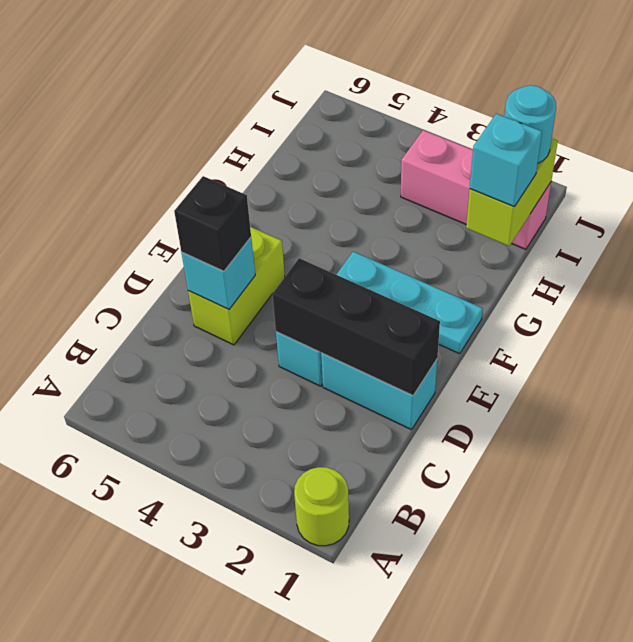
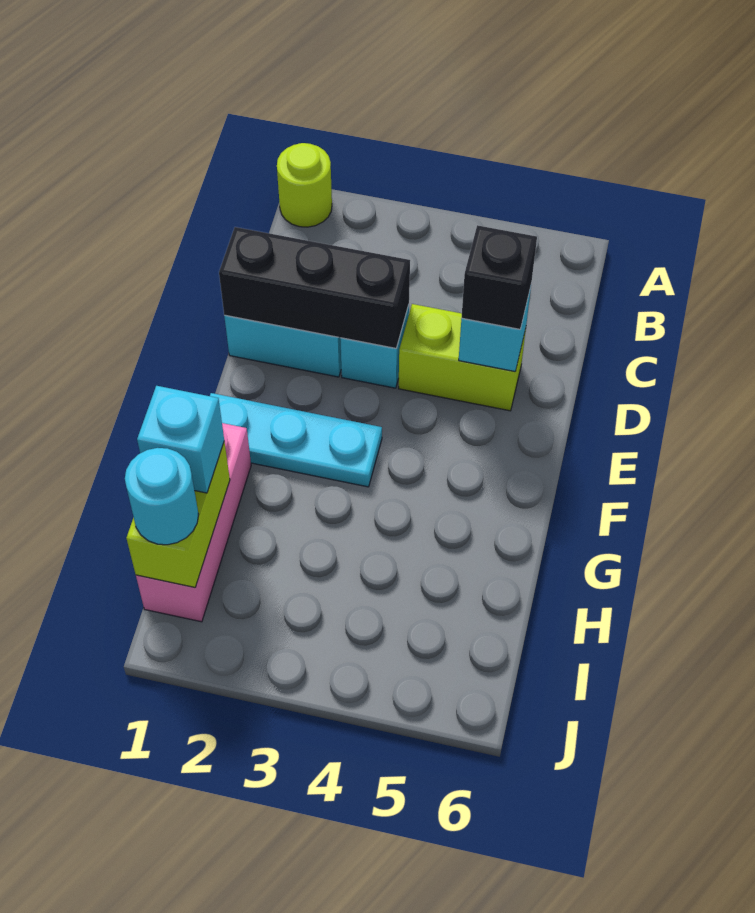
lime 1x2 brick [188,227,285,345] -> lime 1x2 brick turned to [399,304,526,411]
pink 1x3 brick [401,130,551,249] -> pink 1x3 brick turned to [136,423,251,622]

